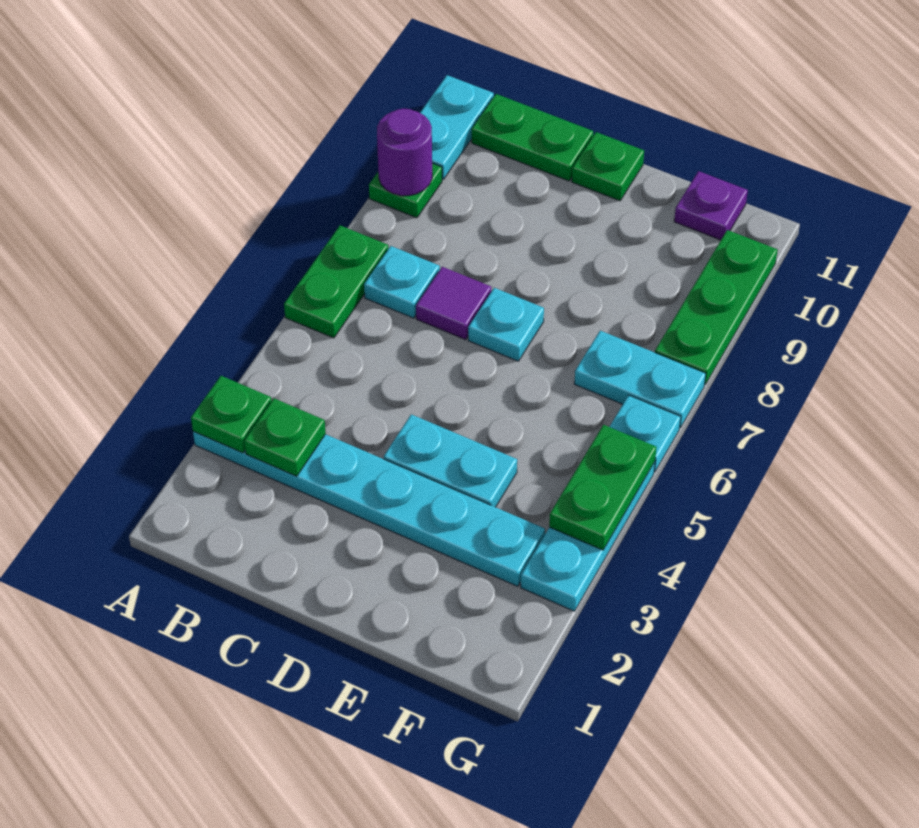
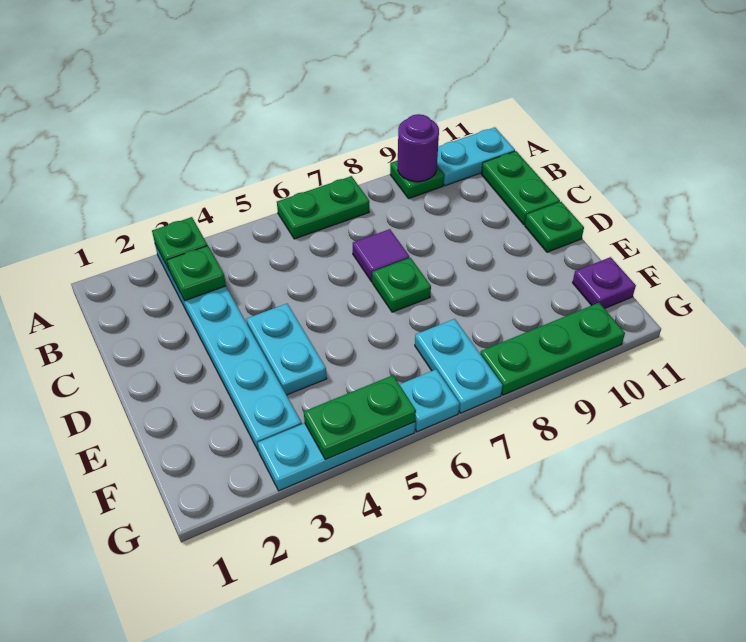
cyan 1x1 plate [364,246,440,318] -> none
cyan 1x1 plate [468,288,544,361] -> green 1x1 plate [372,258,431,312]

